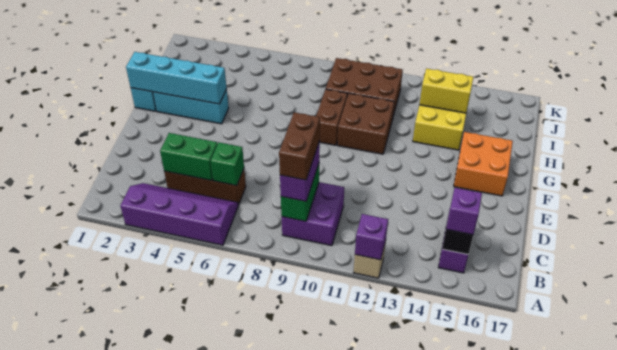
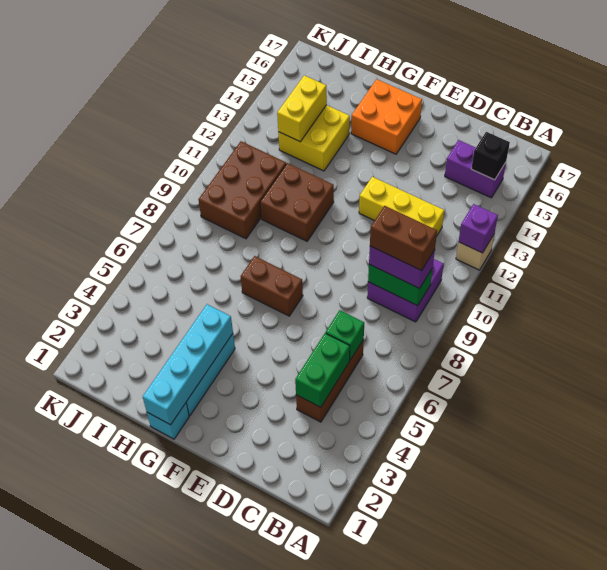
purple 2x4 slope [120,183,238,245] -> none
purple 1x1 brick [446,188,482,235] -> none
none -> yellow 1x3 brick [359,177,444,235]
brown 1x2 brick [316,89,347,145] -> brown 1x2 brick moved to [241,256,303,316]

